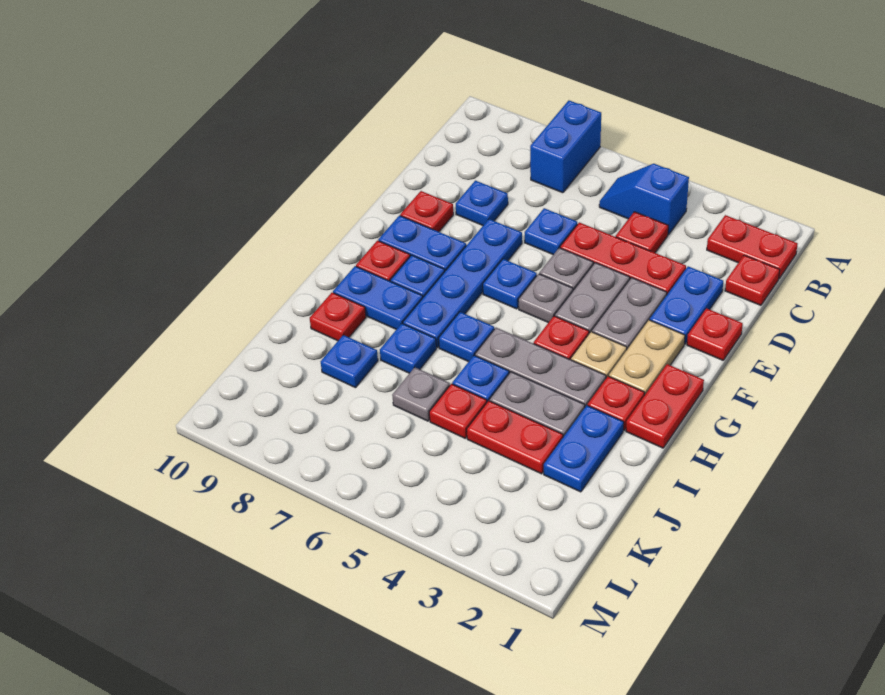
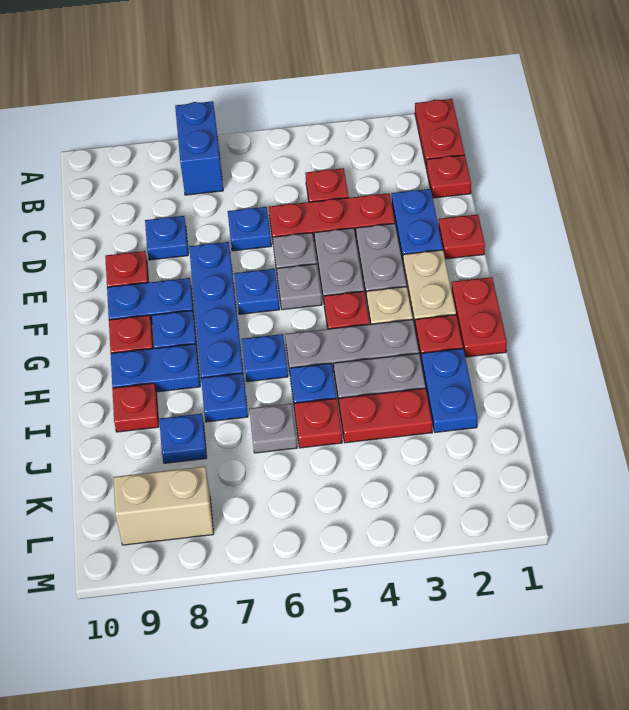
red 1x2 plate [707,215,798,279] -> red 1x2 plate turned to [415,99,465,169]
blue 1x2 slope [599,164,689,235] -> none
none -> tan 1x2 brick [113,466,214,545]

